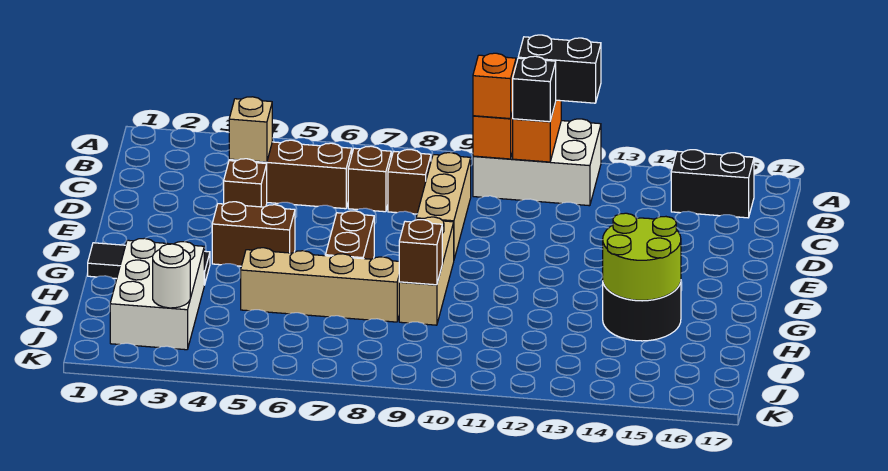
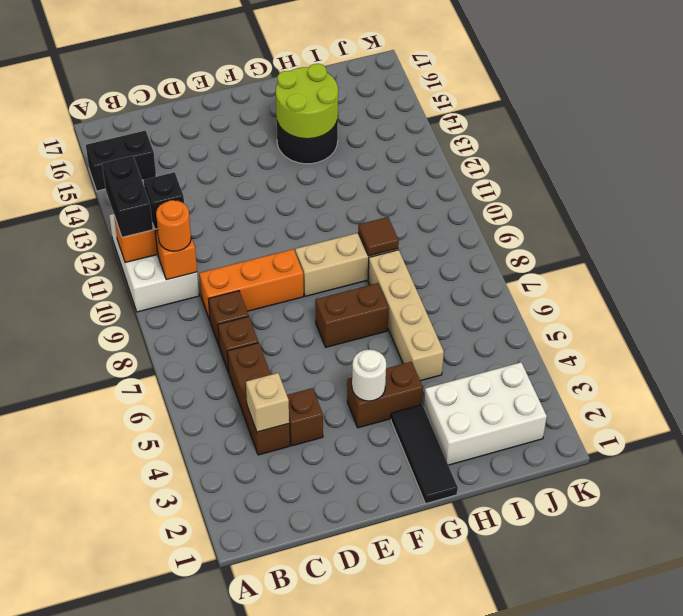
orange 1x1 brick [473,53,516,119] -> orange 1x1 round brick [156,200,191,251]
black 1x2 brick [671,150,754,218] -> black 1x2 brick turned to [86,130,156,191]
tan 1x3 brick [416,153,471,259] -> orange 1x3 brick [199,249,304,320]
brown 1x2 brick [212,202,295,266] -> brown 1x2 brick turned to [347,362,423,428]
brown 1x1 brick [399,219,442,285] -> brown 1x1 tile [358,217,399,256]
white 1x1 round brick [153,244,190,308] -> white 1x1 round brick moved to [352,350,386,401]

